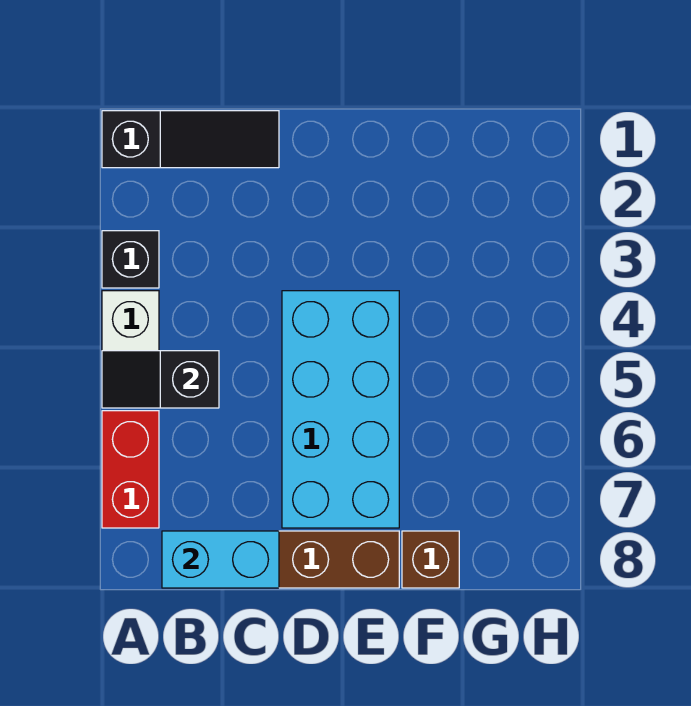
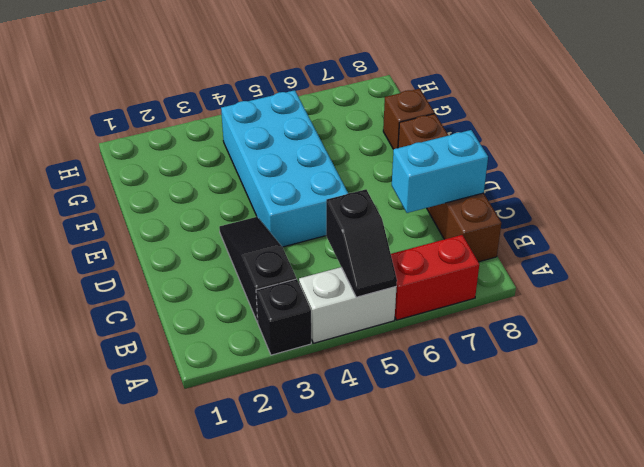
black 1x3 slope [102,111,279,168] -> black 1x3 slope moved to [219,217,296,322]
cyan 1x2 brick [162,531,279,588] -> cyan 1x2 brick turned to [392,130,488,213]
cyan 2x4 brick [282,291,399,528] -> cyan 2x4 brick turned to [221,90,348,247]

